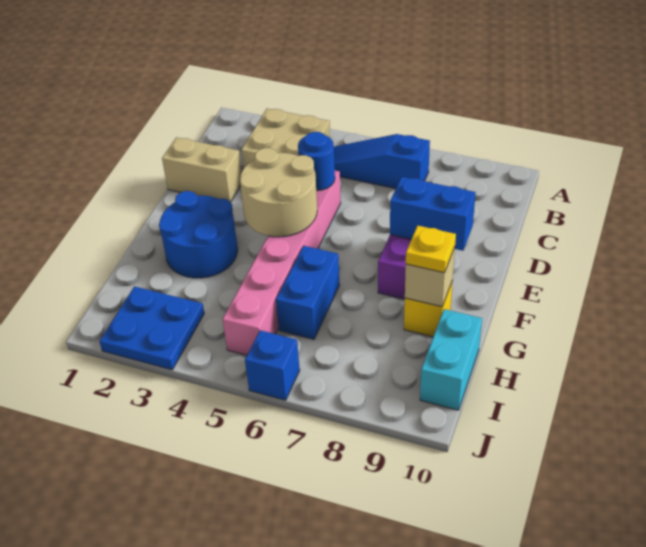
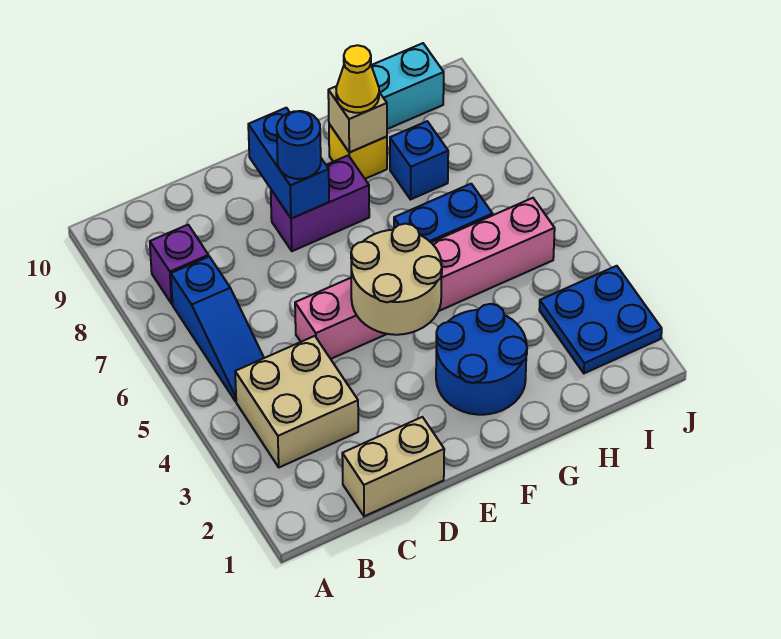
none -> purple 1x1 brick [150,225,209,304]
tan 1x2 brick [162,137,242,202] -> tan 1x2 brick turned to [342,417,444,516]
blue 1x1 round brick [298,132,335,190] -> blue 1x1 round brick moved to [277,111,321,179]
yellow 1x1 plate [406,226,456,273] -> yellow 1x1 cone [336,45,379,113]
blue 1x1 brick [245,330,300,400] -> blue 1x1 brick moved to [390,121,448,200]

